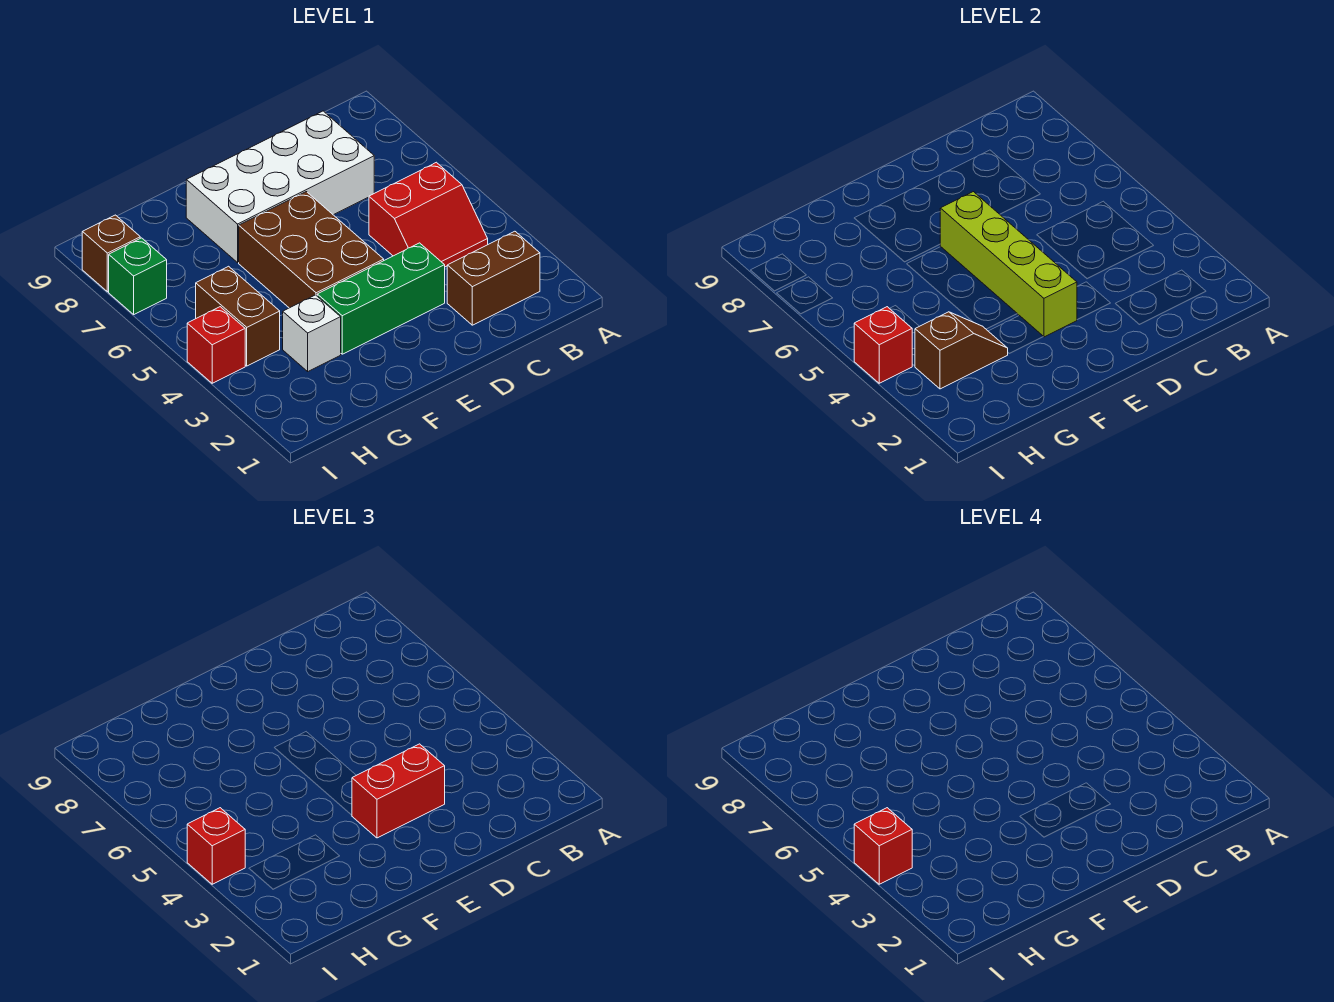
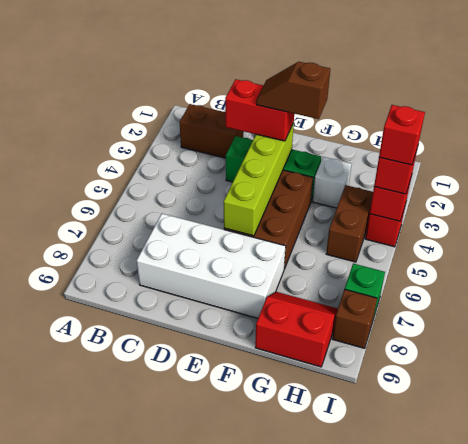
red 2x2 slope [369,162,488,267] -> red 2x2 slope moved to [255,292,338,367]
brown 1x2 slope [915,312,1008,389] -> brown 1x2 slope moved to [257,62,330,119]

